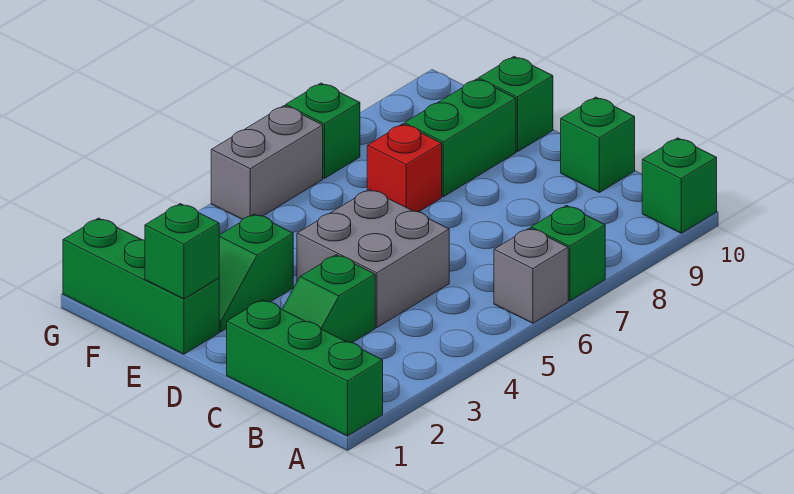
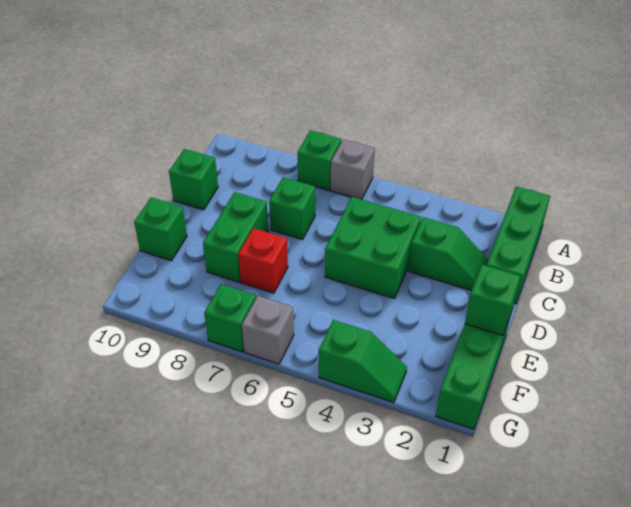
green 1x1 brick [642,138,717,233] -> green 1x1 brick moved to [269,177,315,240]
grey 2x2 brick [297,189,449,328] -> green 2x2 brick [325,197,421,298]
green 1x2 slope [219,214,293,332] -> green 1x2 slope moved to [319,320,407,403]
green 1x2 brick [405,79,516,197] -> green 1x2 brick turned to [203,192,268,282]
grey 1x2 brick [211,106,323,220] -> grey 1x1 brick [242,296,294,364]

